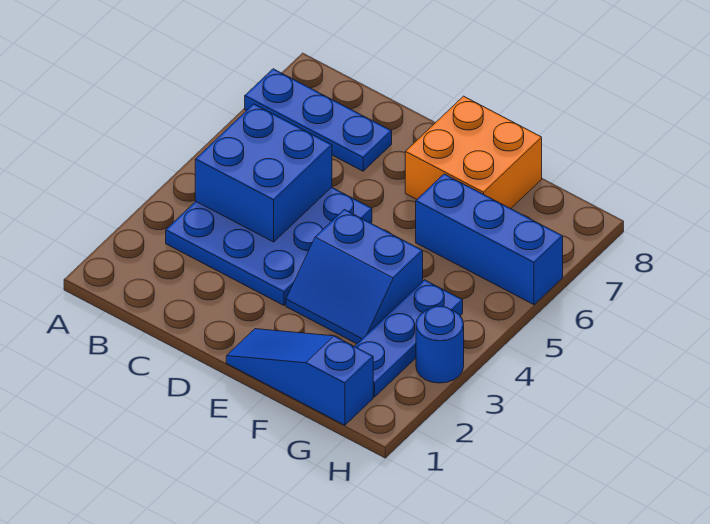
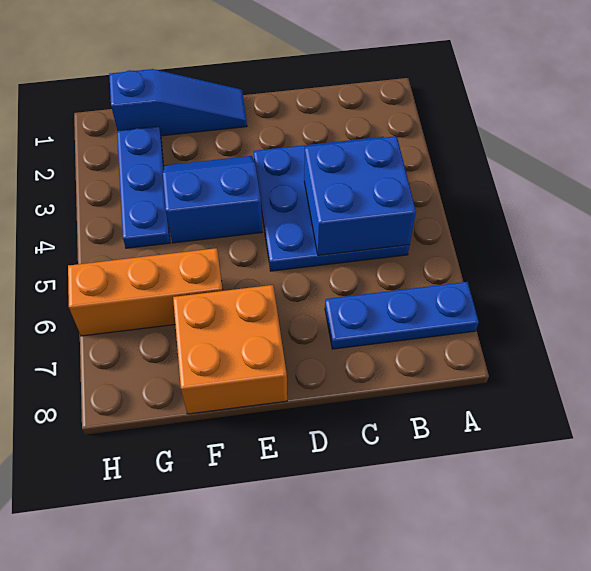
blue 1x3 brick [416,174,563,305] -> orange 1x3 brick [68,248,223,336]
blue 1x1 round brick [416,306,464,383] -> none

